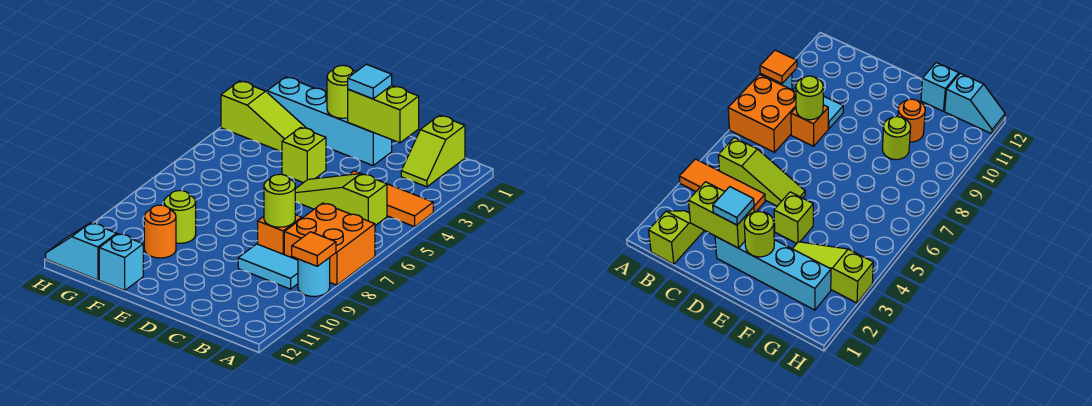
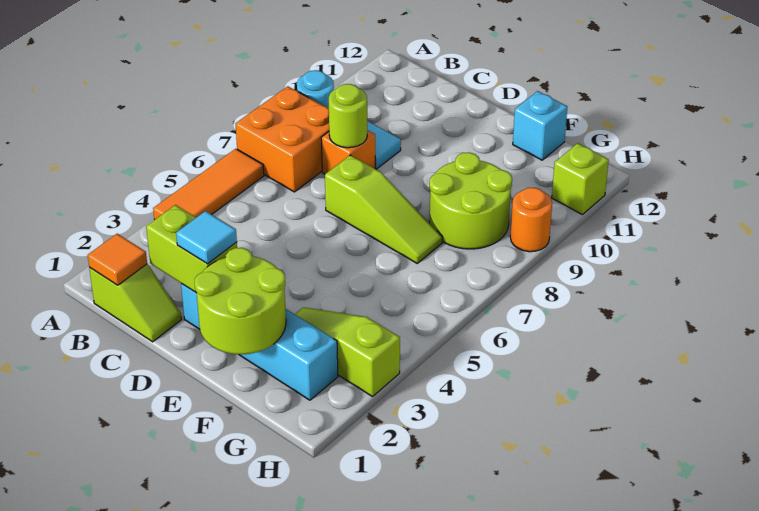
orange 1x3 tile [349,171,433,227] -> orange 1x3 tile turned to [153,149,264,220]
orange 1x1 tile [292,232,336,266] -> orange 1x1 tile moved to [88,234,147,285]
lime 1x2 slope [401,115,465,187] -> lime 1x2 slope turned to [89,264,181,342]
lime 1x3 slope [295,174,387,226] -> lime 1x3 slope moved to [325,155,442,263]
lime 1x1 round brick [327,65,355,118] -> lime 2x2 round brick [195,248,286,354]
lime 1x1 brick [282,127,326,183] -> lime 1x1 brick moved to [552,143,609,215]
lime 1x1 round brick [164,191,196,243] -> lime 2x2 round brick [429,152,512,249]
orange 1x1 round brick [144,205,176,258] -> orange 1x1 round brick moved to [510,188,552,252]
cyan 1x2 slope [46,223,117,280] -> none

